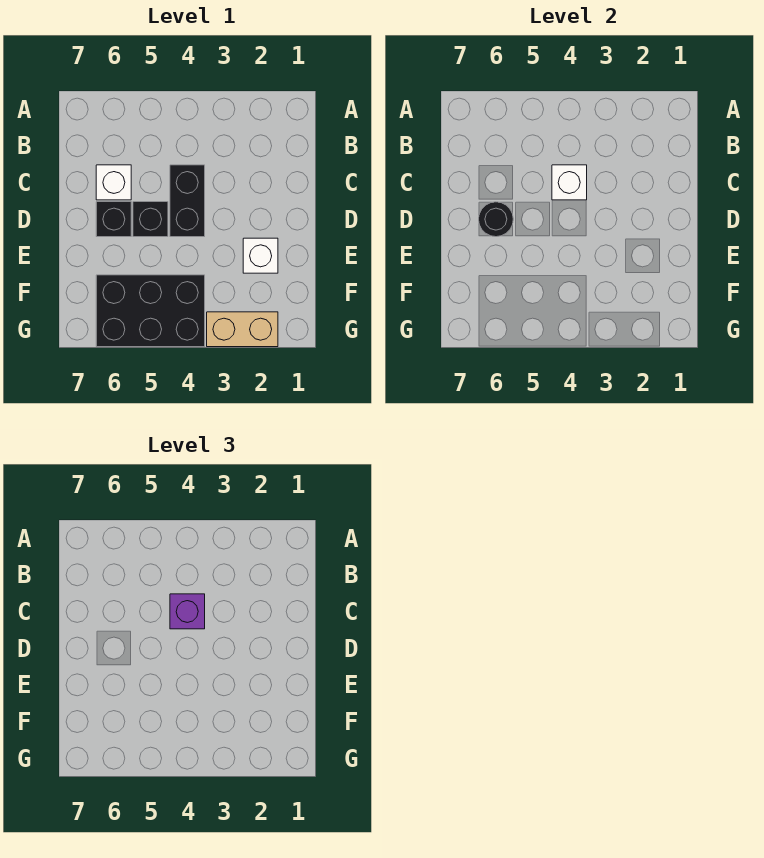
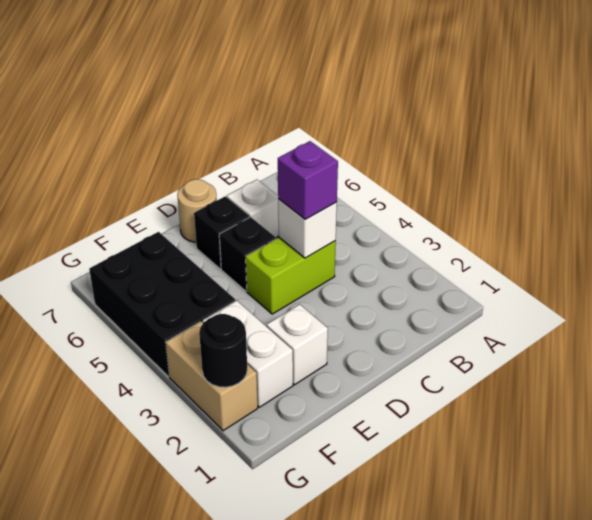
black 1x2 brick [170,165,205,237] -> lime 1x2 brick [246,238,336,314]
black 1x1 round brick [479,202,513,237] -> black 1x1 round brick moved to [199,314,247,387]
none -> tan 1x1 round brick [177,179,217,242]
none -> white 1x2 brick [203,301,293,407]

